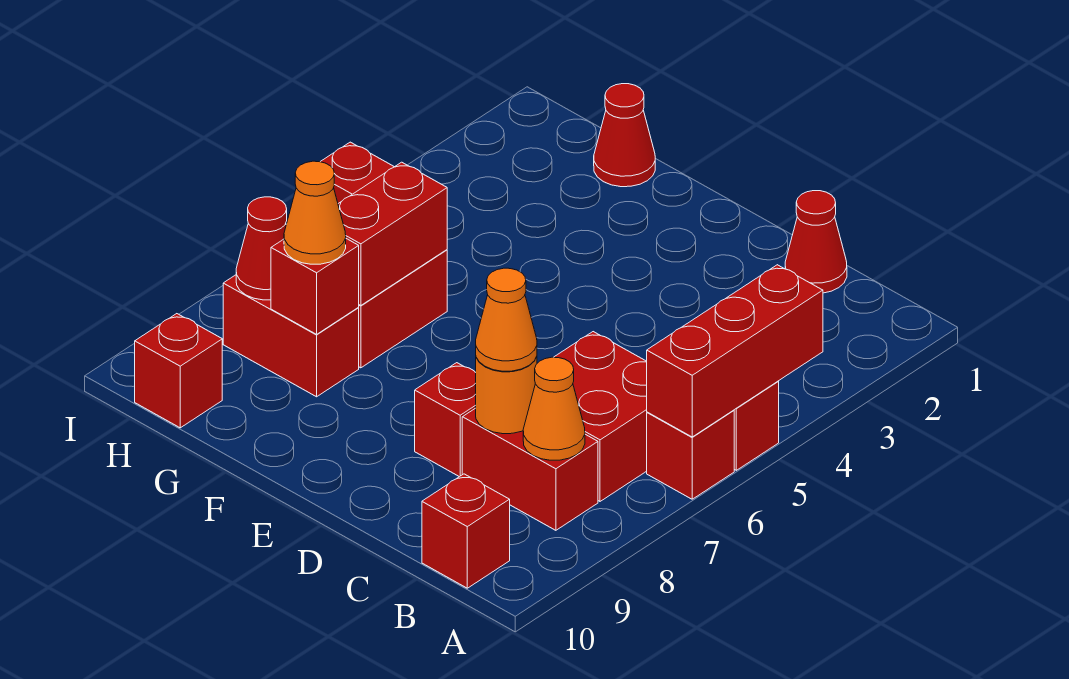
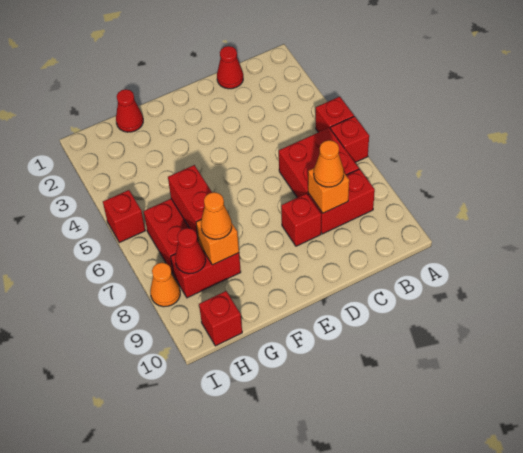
red 1x3 brick [647,265,823,437] -> none
orange 1x1 cone [523,357,585,460] -> orange 1x1 cone moved to [150,263,180,307]
red 1x1 brick [422,474,510,588] -> none
orange 1x1 round brick [476,357,537,434] -> orange 1x1 brick [308,168,349,213]
red 1x1 brick [271,239,359,334] -> orange 1x1 brick [196,220,239,265]

